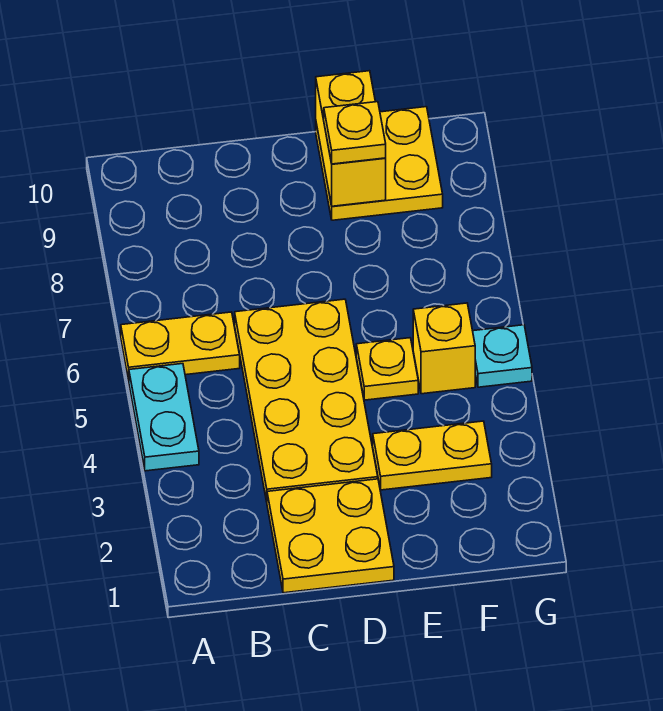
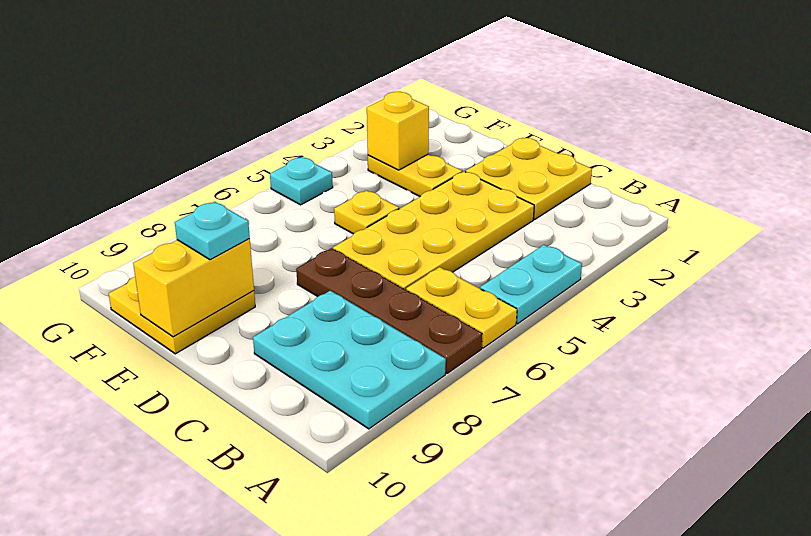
none -> brown 1x4 plate [296,248,482,374]
none -> cyan 2x3 plate [253,291,446,429]
yellow 1x1 plate [324,102,386,164] -> cyan 1x1 plate [175,202,250,260]
yellow 1x1 brick [413,303,475,394] -> yellow 1x1 brick moved to [367,92,429,170]

